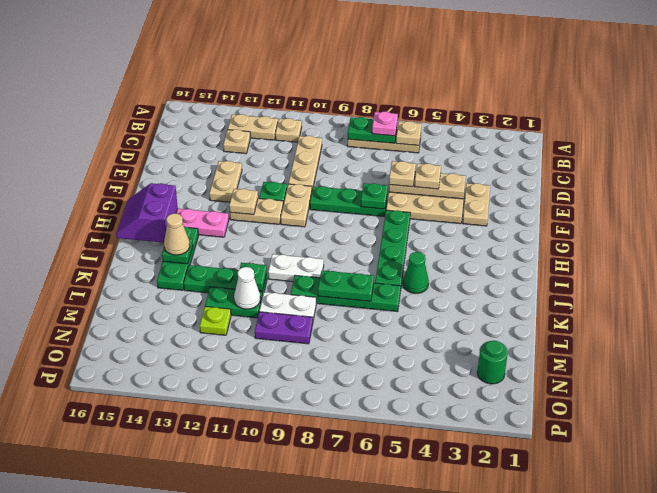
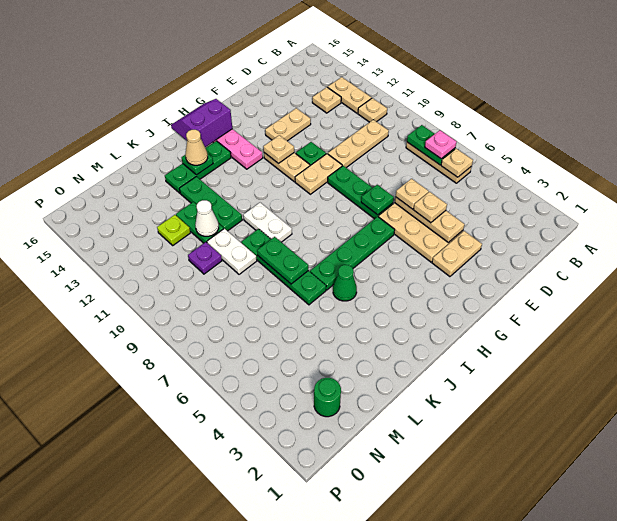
green 1x1 plate [237,263,267,291] -> none
purple 1x2 plate [255,312,313,344] -> purple 1x1 plate [188,242,222,274]

